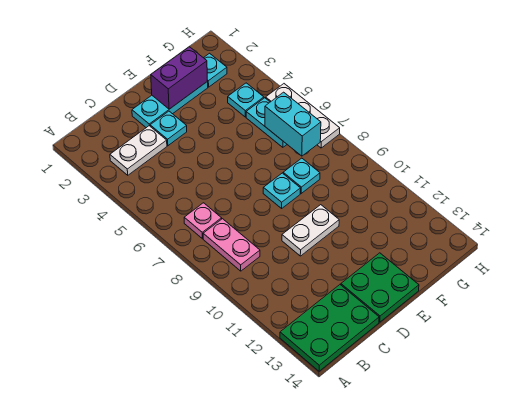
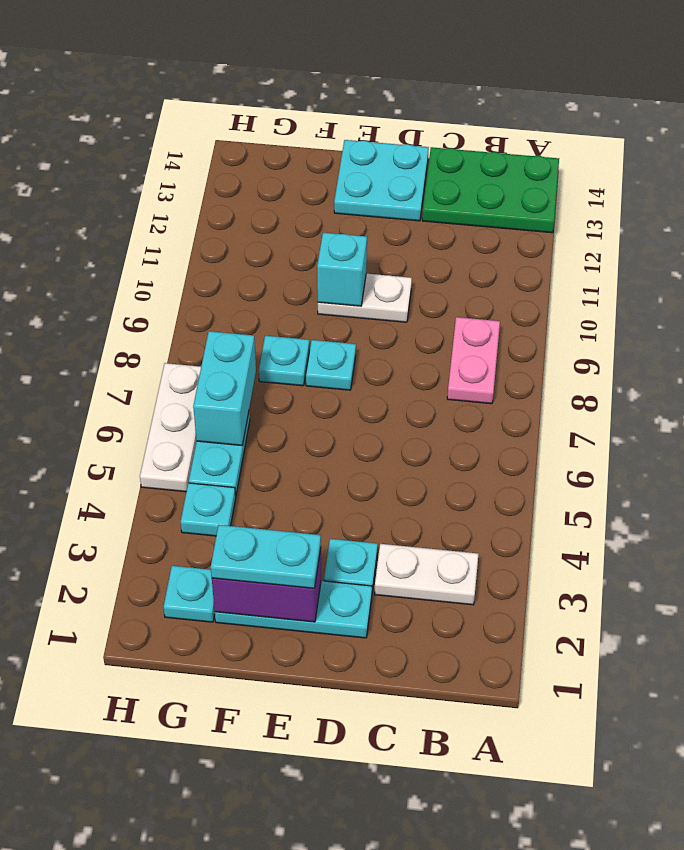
pink 1x1 plate [184,203,222,239] -> none
green 2x2 plate [341,253,419,322] -> cyan 2x2 plate [334,140,429,221]
none -> cyan 1x2 plate [211,525,321,588]
none -> cyan 1x1 brick [317,233,367,306]

